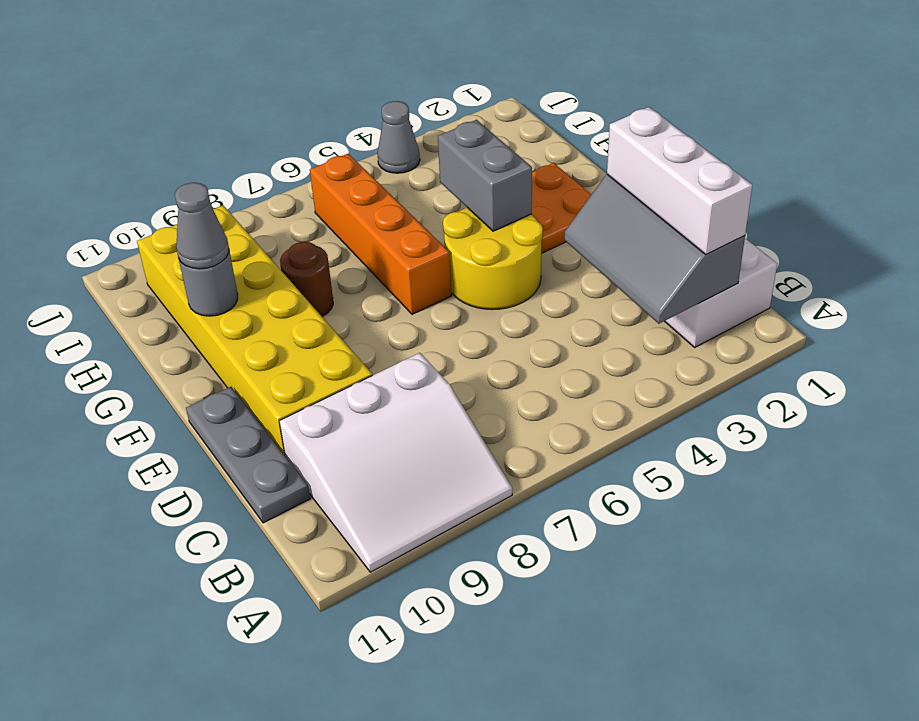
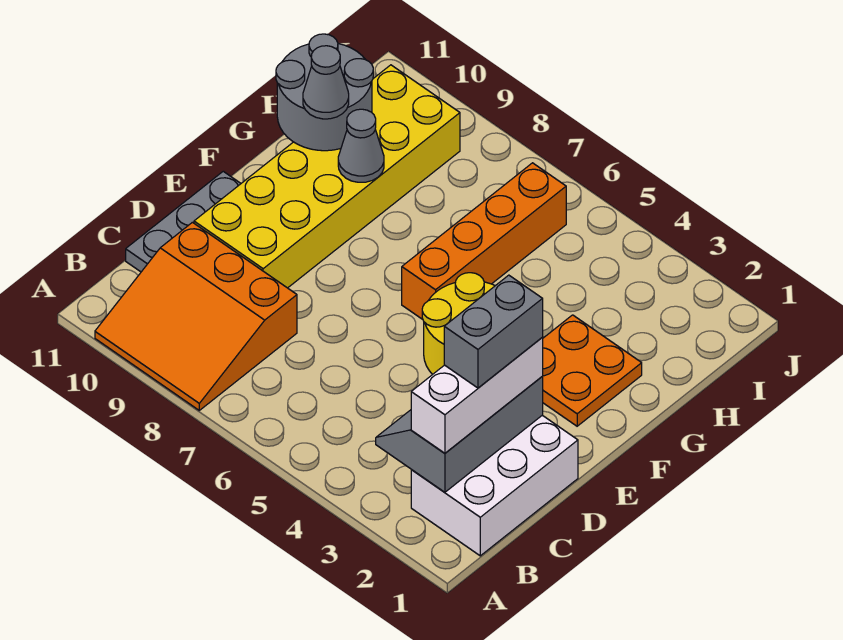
white 3x3 slope [279,353,512,572] -> orange 3x3 slope [95,222,297,410]
grey 1x2 brick [438,120,532,231] -> grey 1x2 brick moved to [444,275,543,388]
brown 1x1 round brick [280,242,333,316] -> none
grey 1x1 round brick [179,250,238,316] -> grey 2x2 round brick [276,34,373,151]
grey 1x1 cone [377,101,420,173] -> grey 1x1 cone moved to [338,109,384,182]

